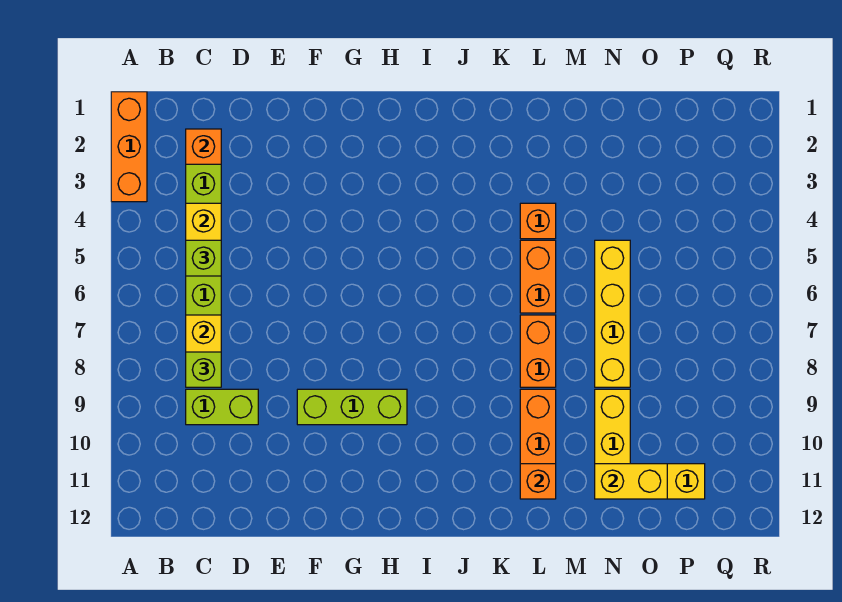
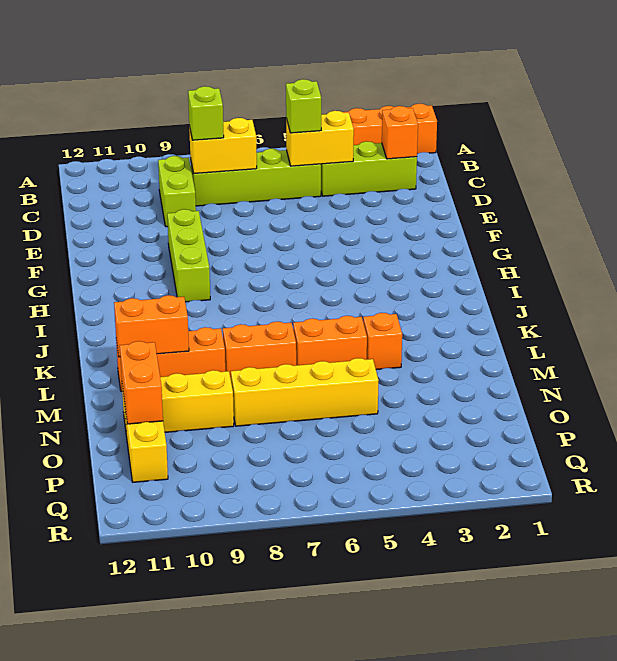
orange 1x1 brick [520,464,556,499] -> orange 1x2 brick [114,295,189,357]
yellow 1x2 brick [595,464,667,499] -> orange 1x2 brick [120,341,163,424]

